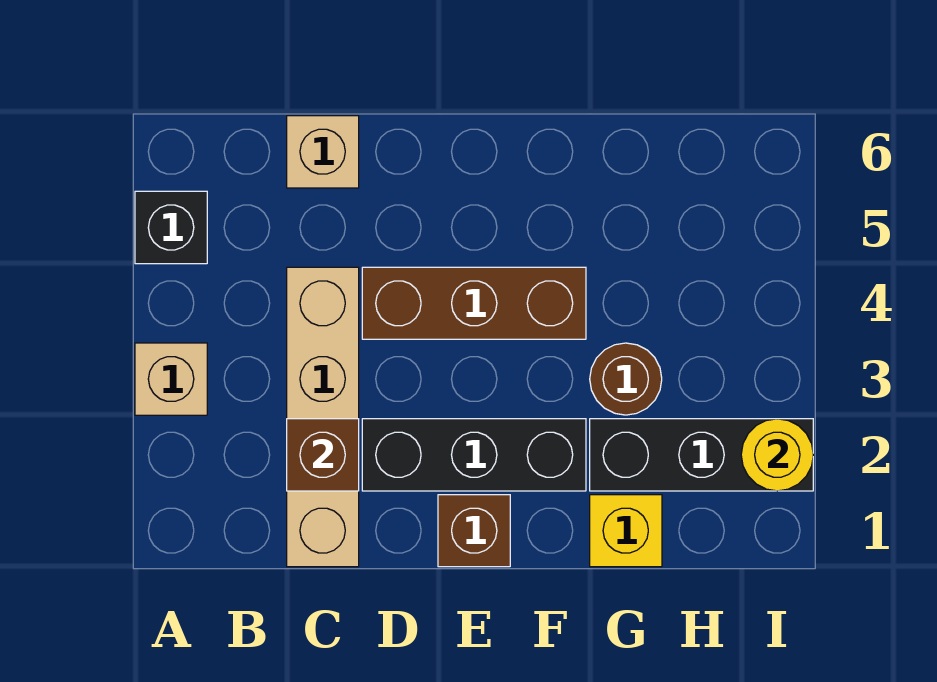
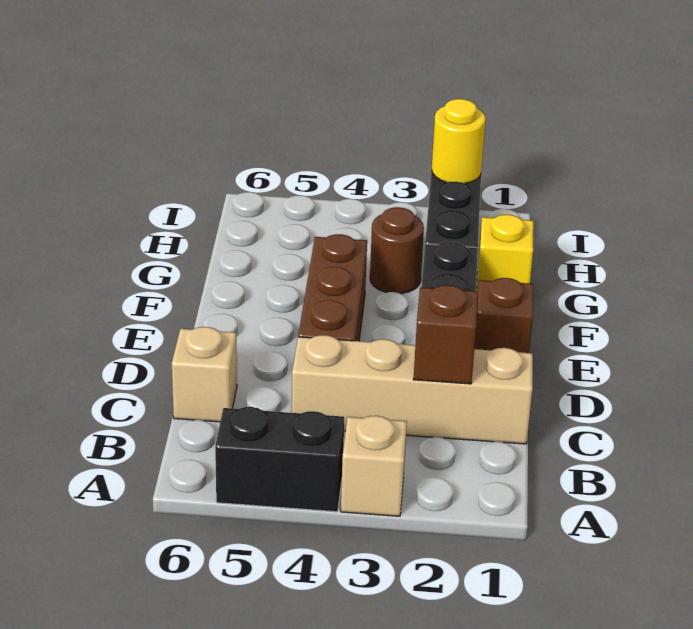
black 1x1 brick [135,191,207,264] -> black 1x2 brick [215,407,344,512]

